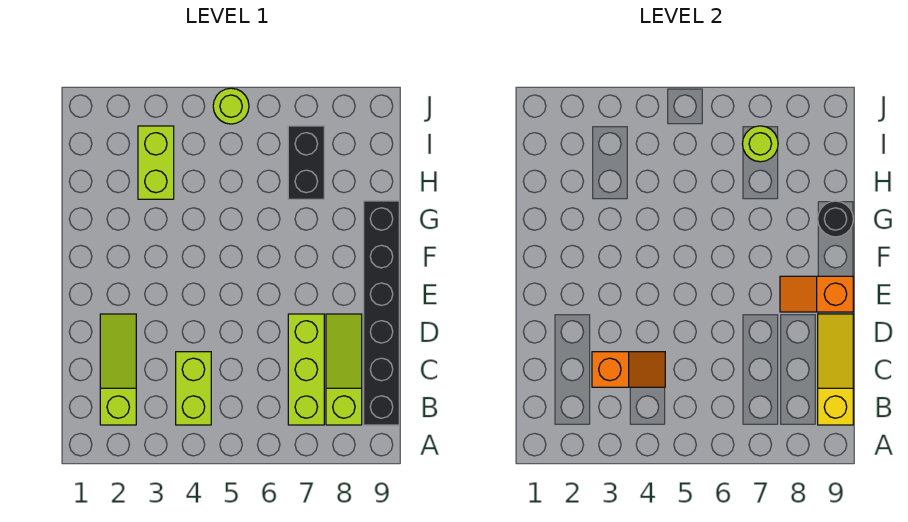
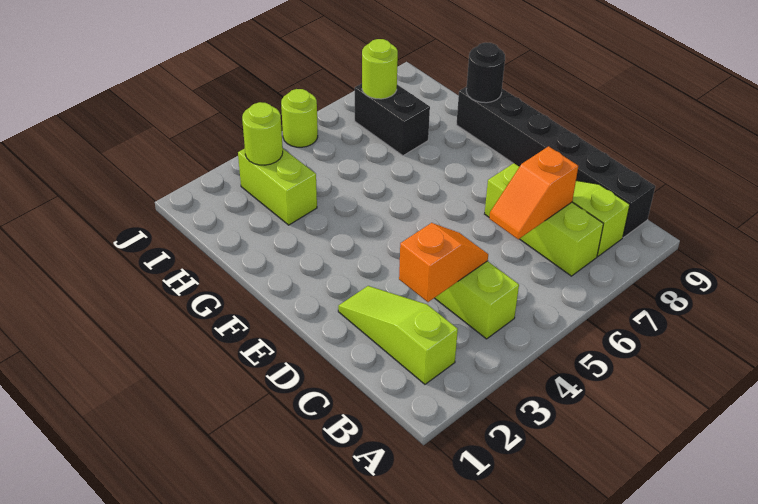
yellow 1x3 slope [818,314,853,425] -> none
orange 1x2 slope [780,276,853,312] -> orange 1x2 slope moved to [489,146,578,239]
none -> lime 1x1 round brick [242,102,283,165]

